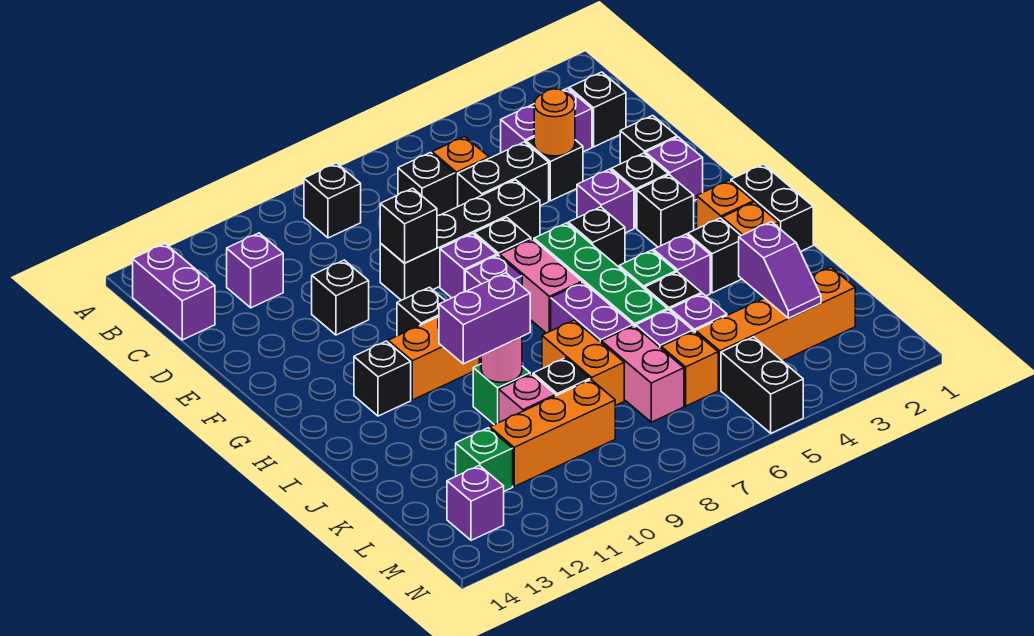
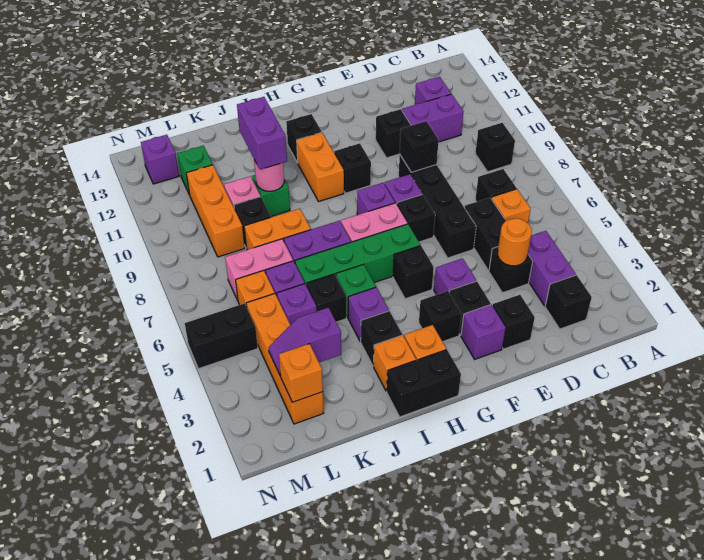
purple 1x2 brick [133,244,215,340] -> purple 1x2 brick moved to [402,94,464,142]
none -> orange 1x1 brick [279,344,323,402]

